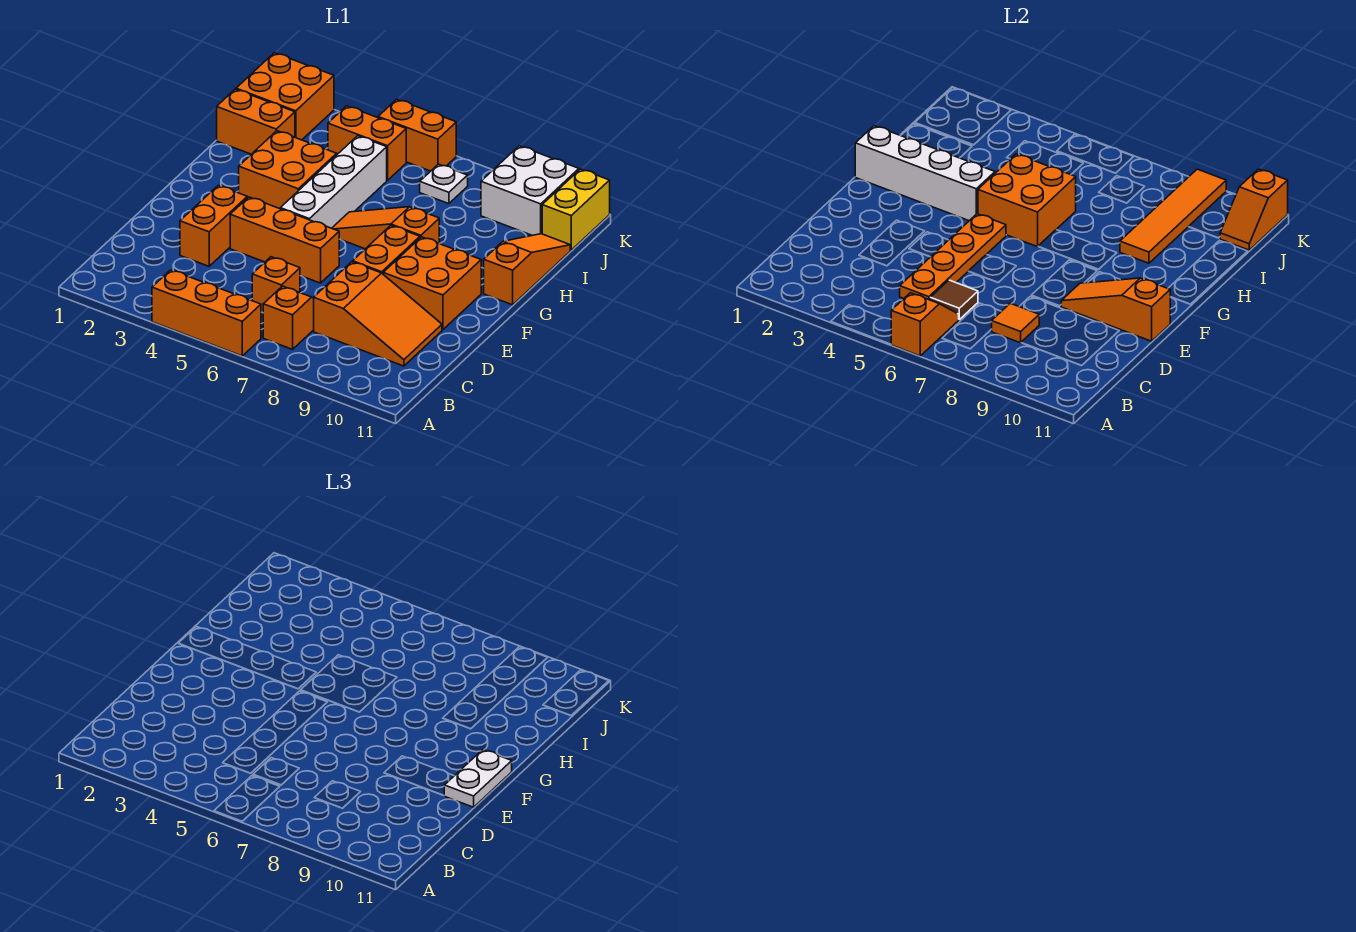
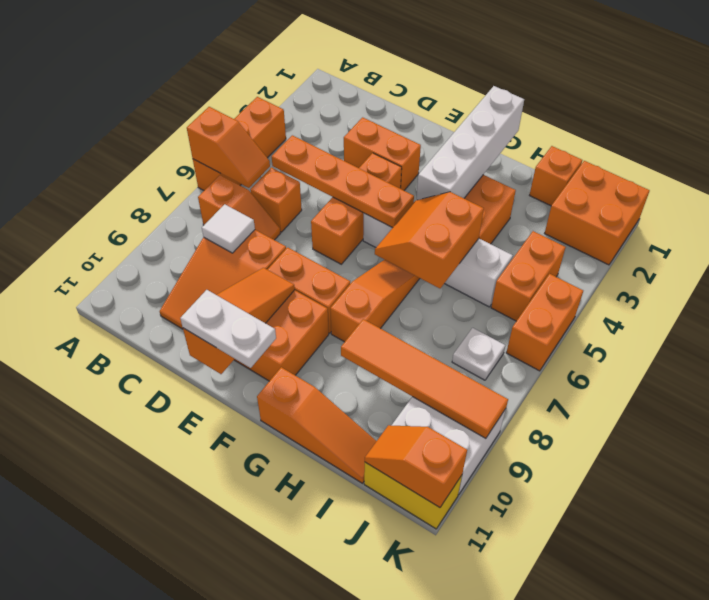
brown 1x1 tile [930,280,978,319] -> none
orange 1x1 tile [992,303,1039,343] -> white 1x1 tile [202,204,255,253]
orange 2x2 brick [978,154,1076,247] -> orange 2x2 slope [375,192,484,288]
orange 1x2 brick [217,89,295,154] -> orange 1x1 brick [530,146,582,206]

